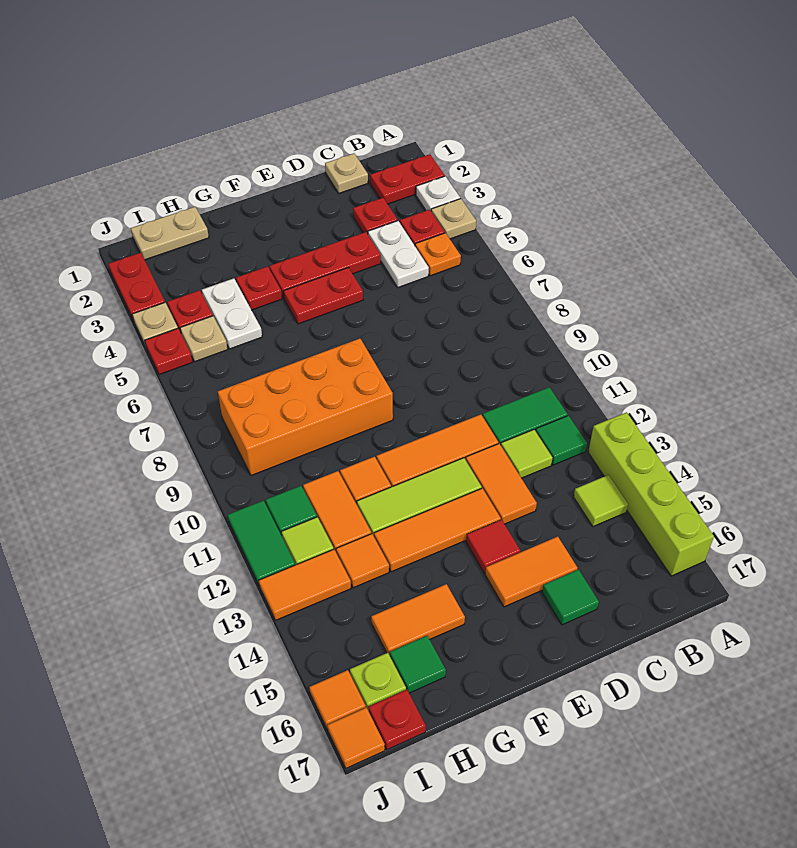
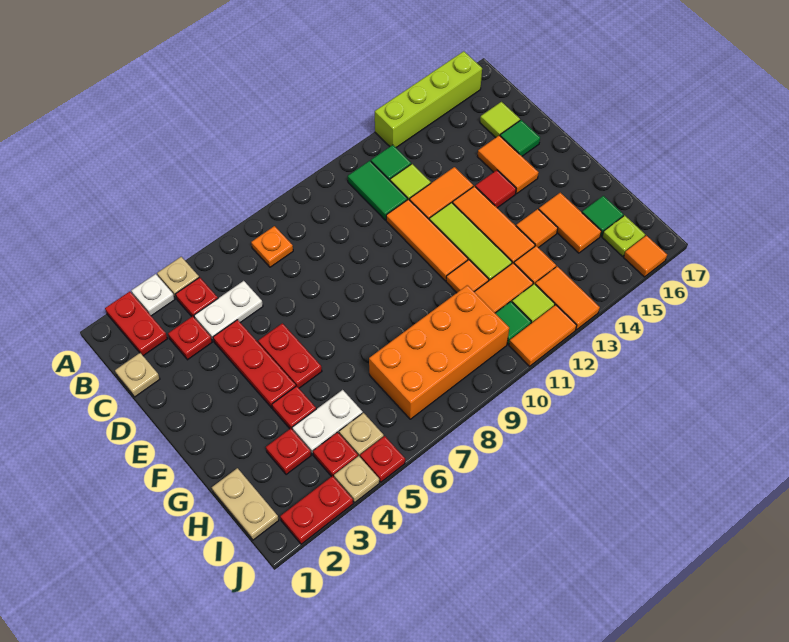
orange 1x1 plate [415,233,461,276] -> orange 1x1 plate moved to [251,226,293,267]
lime 1x1 tile [574,475,628,527] -> lime 1x1 tile moved to [480,102,520,138]
orange 2x4 brick [218,338,393,476] -> orange 2x4 brick turned to [369,285,509,419]
red 1x1 plate [368,689,426,750] -> red 1x1 plate moved to [266,429,311,475]
green 1x2 tile [228,501,295,586] -> orange 1x2 tile [509,305,577,366]
orange 1x1 tile [327,708,385,768] -> orange 1x1 tile moved to [516,209,558,248]

